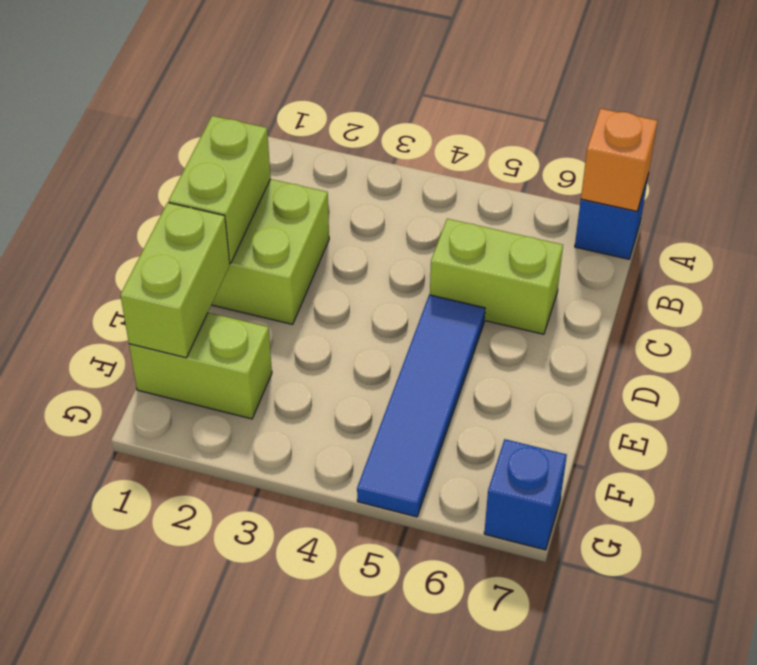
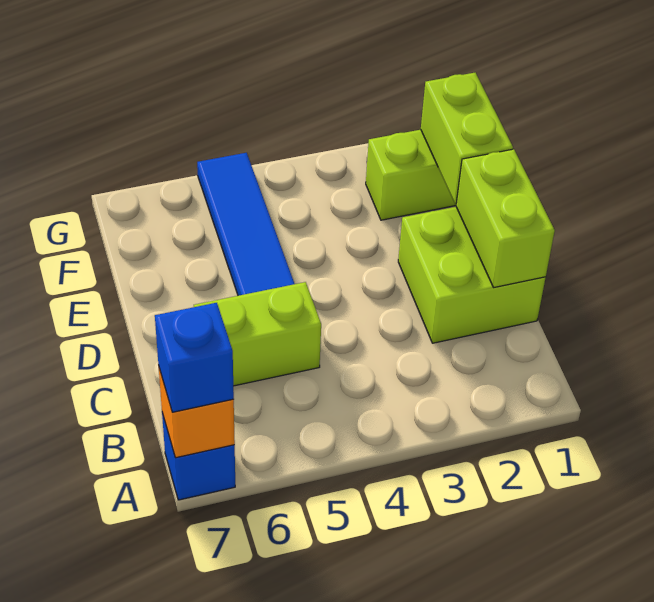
blue 1x1 brick [484,439,567,550] -> blue 1x1 brick moved to [155,303,234,412]

